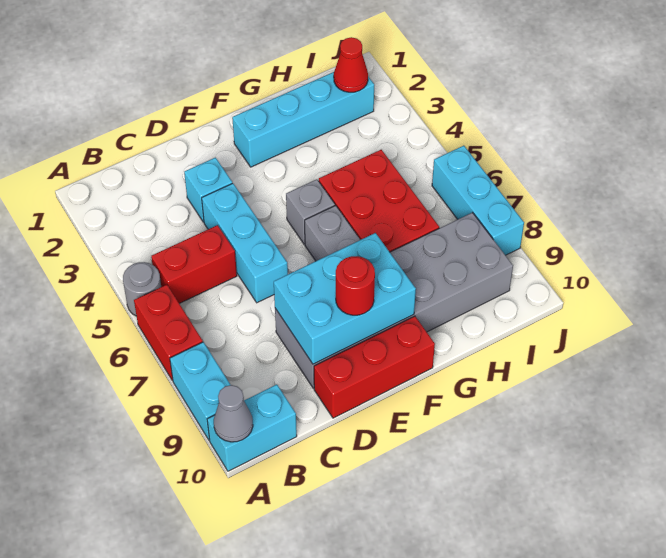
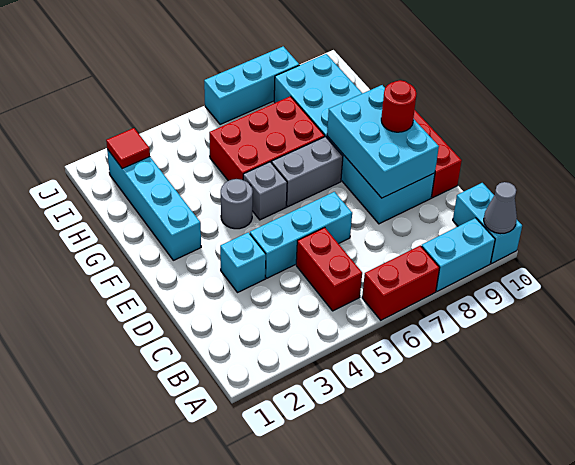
grey 1x1 round brick [123,262,161,316] -> grey 1x1 round brick moved to [221,179,253,229]
grey 2x6 brick [275,213,513,388] -> cyan 2x6 brick [274,54,435,224]
red 1x1 cone [334,37,368,92] -> red 1x1 tile [106,128,150,169]

